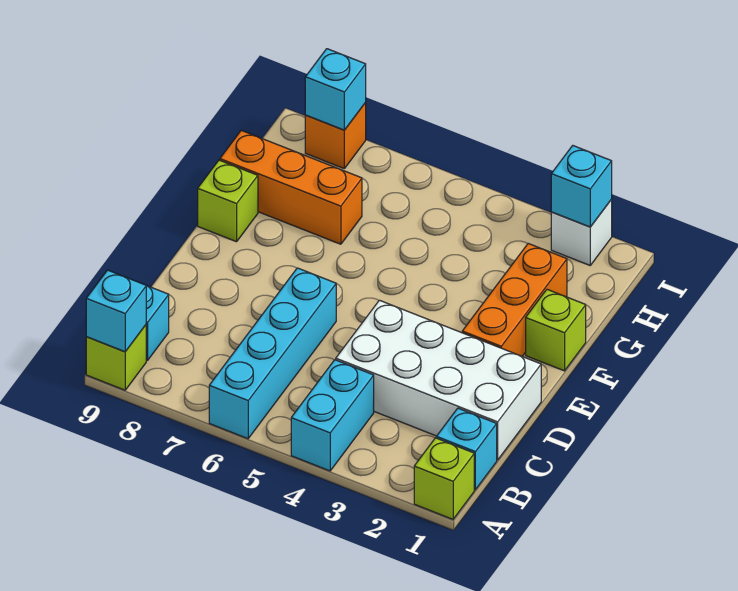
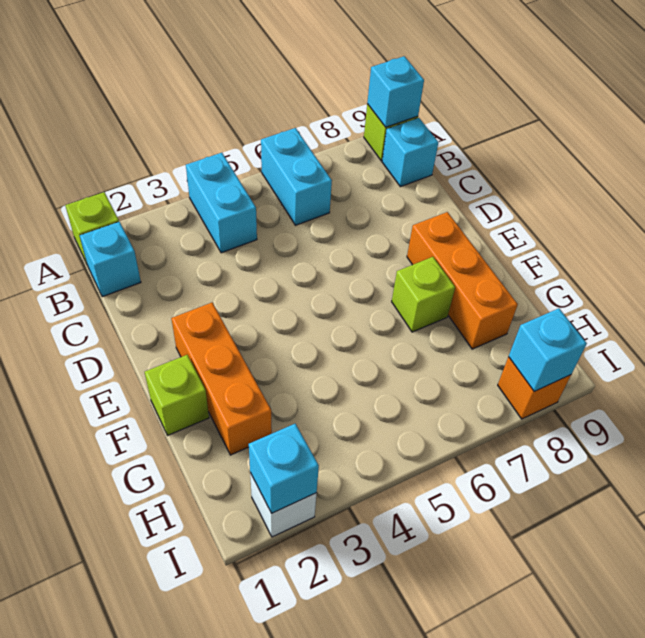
cyan 1x4 brick [209,268,336,439] -> cyan 1x2 brick [261,128,332,225]
white 2x4 brick [336,300,541,460] -> none
lime 1x1 brick [198,160,258,242] -> lime 1x1 brick moved to [392,257,455,332]
orange 1x3 brick [220,130,362,244] -> orange 1x3 brick turned to [407,212,518,349]

